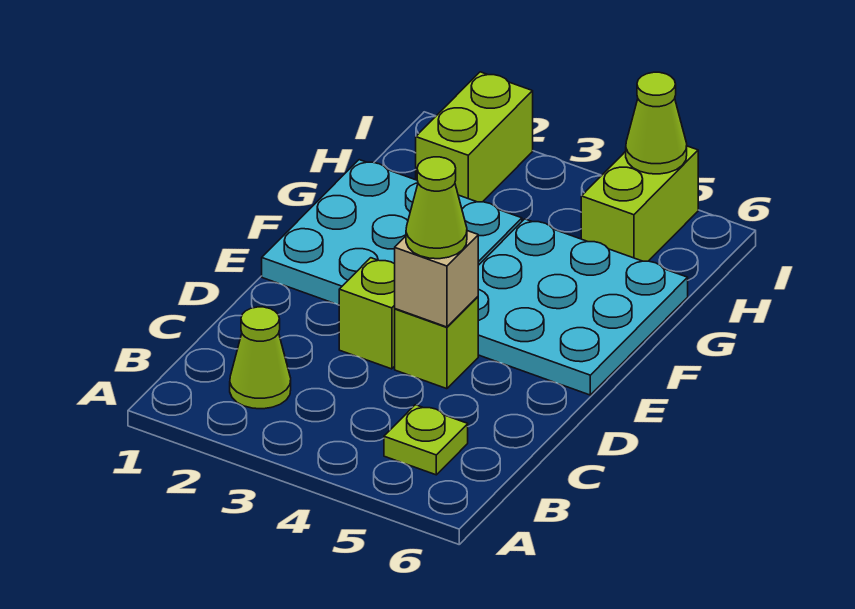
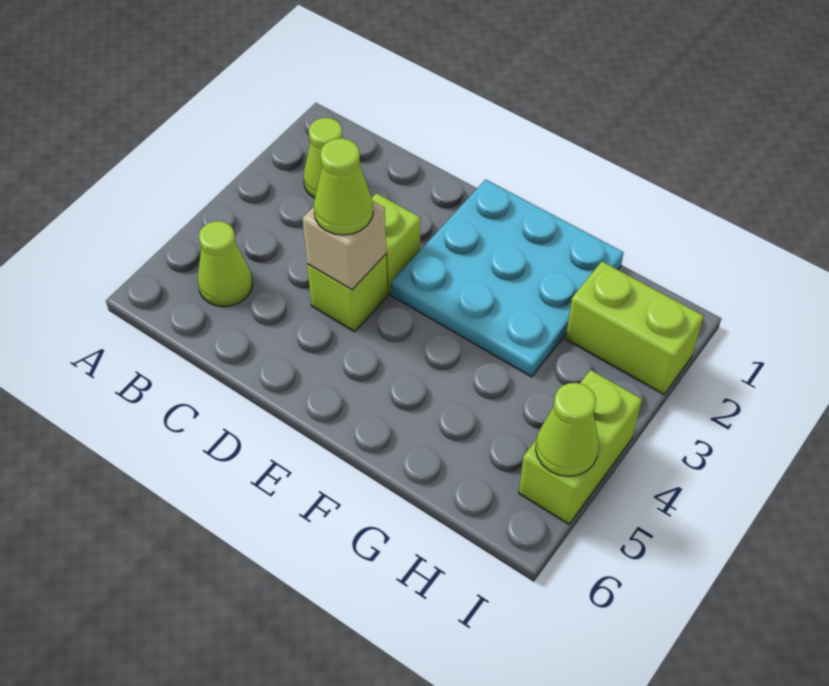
lime 1x1 plate [384,405,468,475] -> lime 1x1 cone [198,221,253,307]
cyan 3x3 plate [478,219,688,395] -> none
lime 1x2 brick [581,146,698,261] -> lime 1x2 brick turned to [519,370,642,524]

